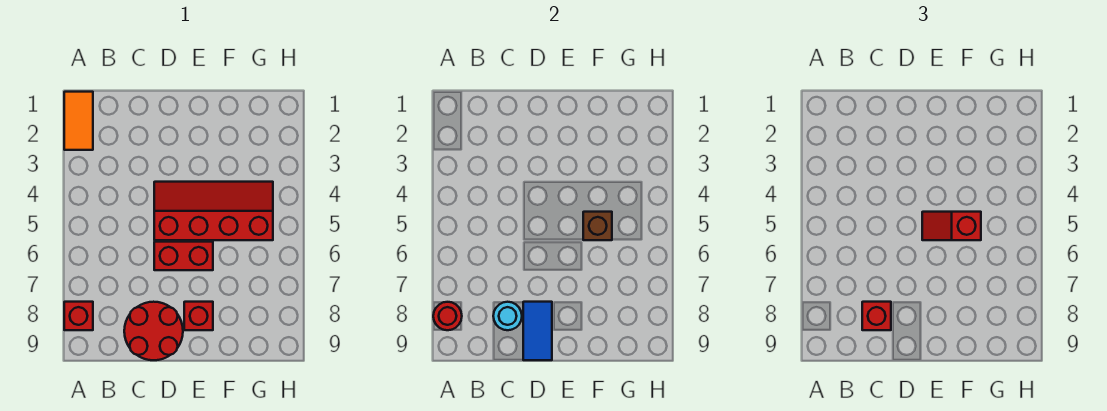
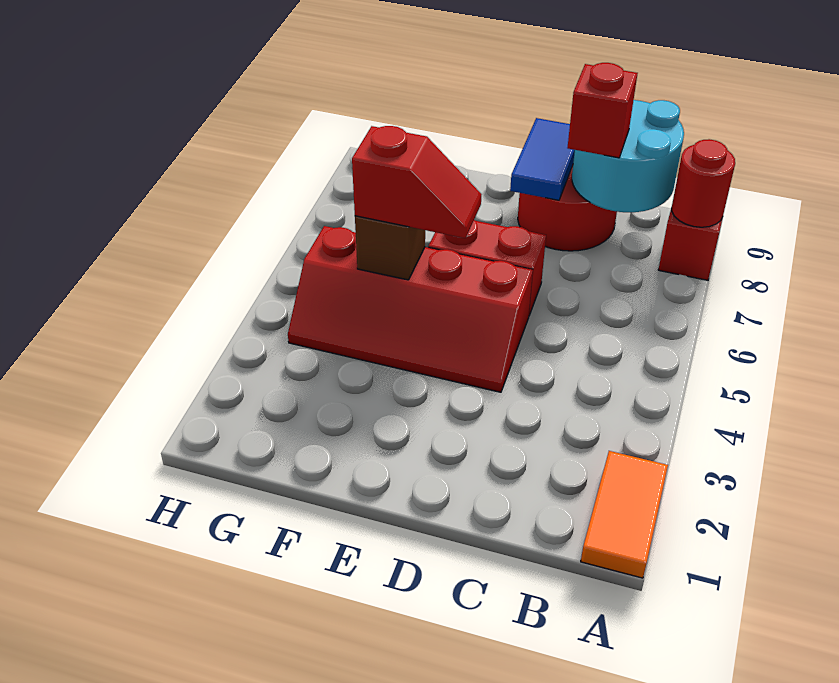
cyan 1x1 round brick [493,302,522,330] -> cyan 2x2 round brick [572,100,684,212]
red 1x1 brick [184,302,213,330] -> none

